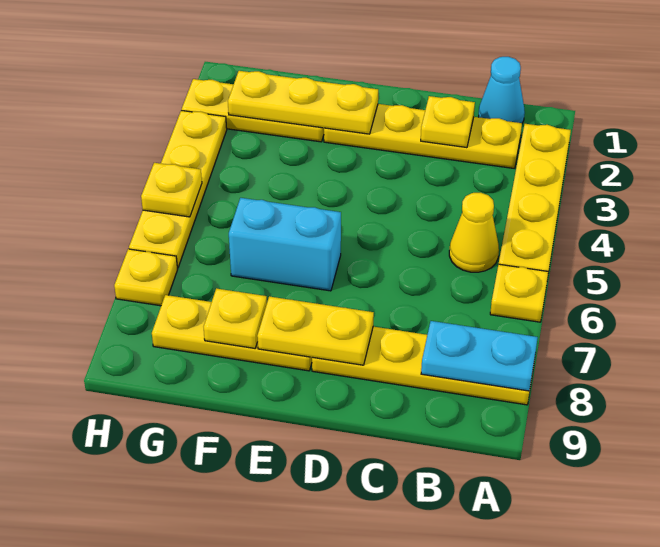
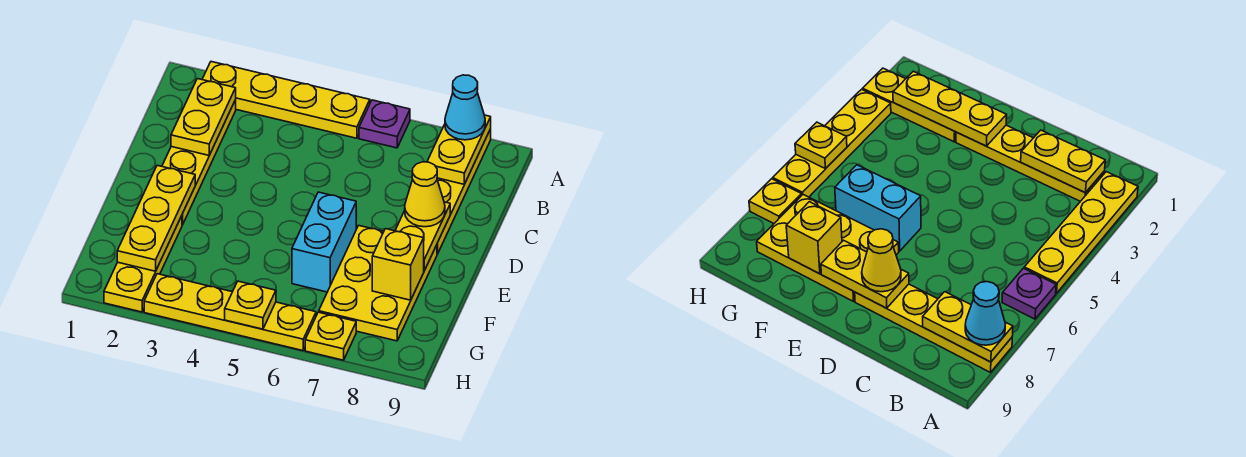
yellow 1x1 plate [490,264,548,322] -> purple 1x1 plate [359,100,410,148]
cyan 1x2 plate [421,321,538,391] -> yellow 1x2 plate [427,115,491,184]
cyan 1x1 cone [479,57,525,123] -> cyan 1x1 cone moved to [445,75,485,140]
yellow 1x1 cone [449,193,499,272] -> yellow 1x1 cone moved to [405,162,445,227]
yellow 1x1 plate [421,96,475,148] -> yellow 1x2 plate [171,79,236,155]
yellow 1x3 plate [152,295,312,371] -> yellow 2x3 plate [319,225,437,341]
yellow 1x1 plate [204,288,267,348] -> yellow 1x1 brick [372,229,424,300]

